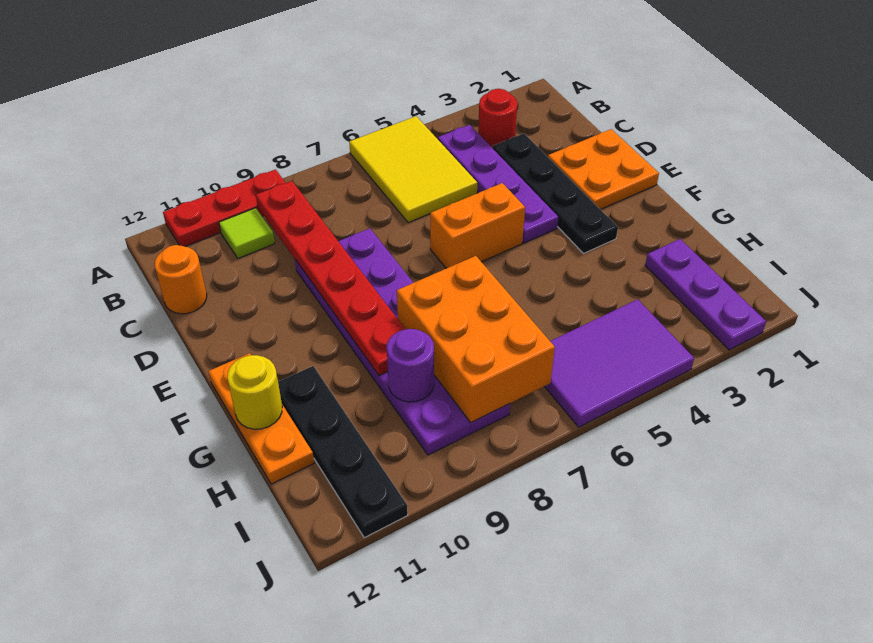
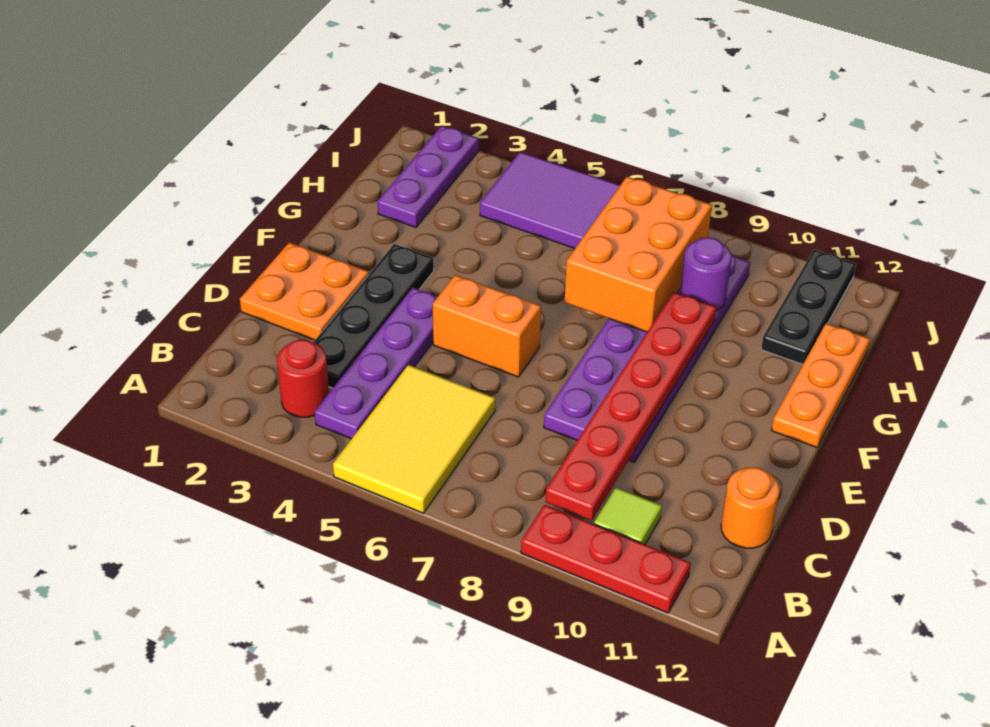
black 1x4 plate [278,366,408,538] -> black 1x3 plate [761,250,856,364]
yellow 1x1 round brick [227,355,282,429] -> none

